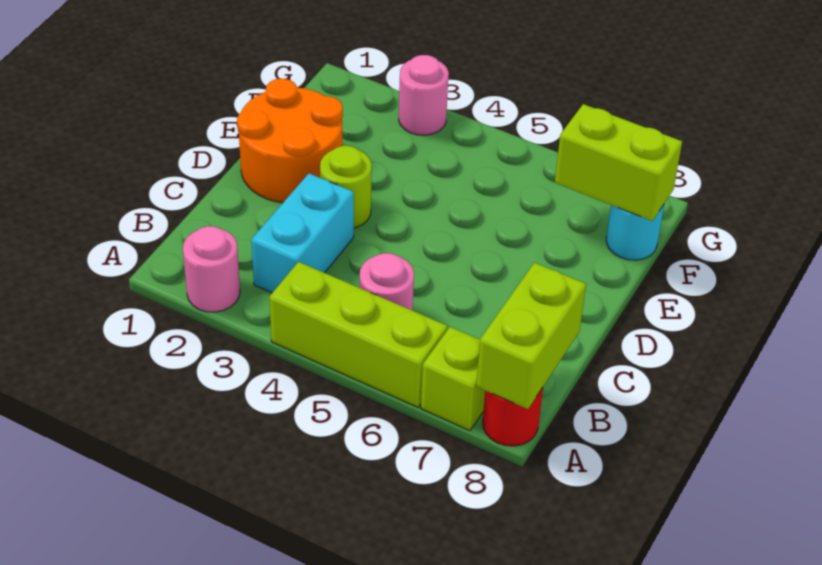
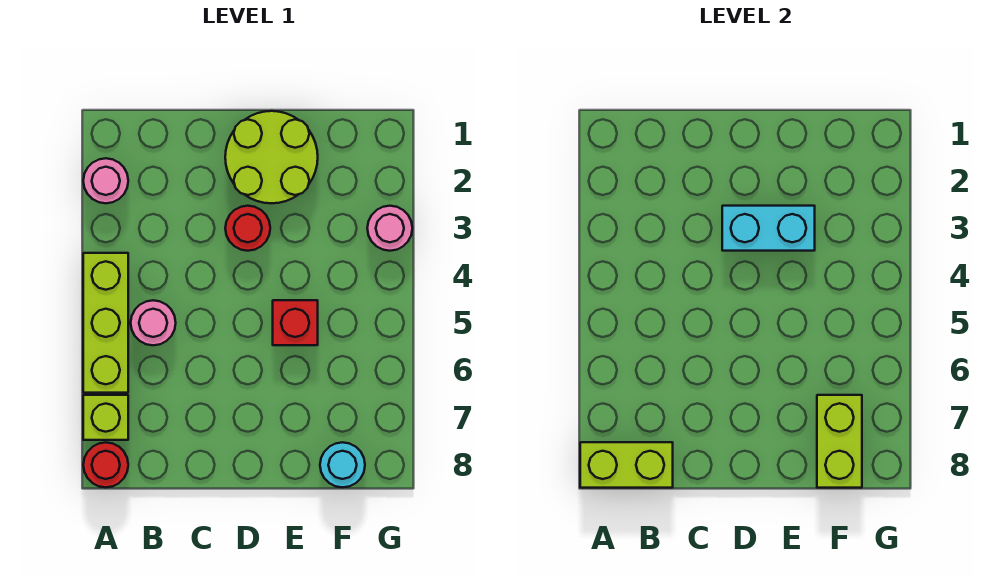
cyan 1x2 brick [251,173,354,293] -> cyan 1x2 brick moved to [722,206,815,251]
orange 2x2 round brick [237,79,343,203] -> lime 2x2 round brick [225,111,318,203]
lime 1x1 round brick [320,146,372,228] -> red 1x1 round brick [225,206,270,251]
none -> red 1x1 brick [273,300,318,345]

